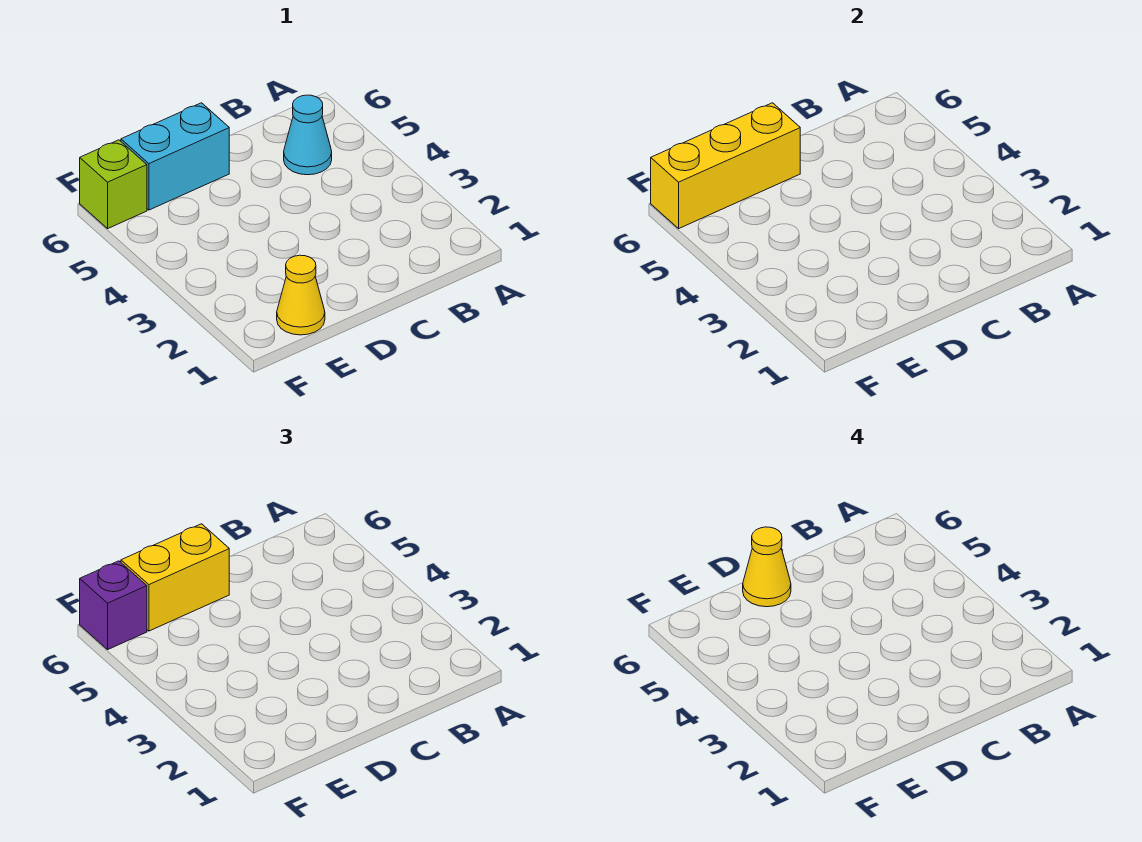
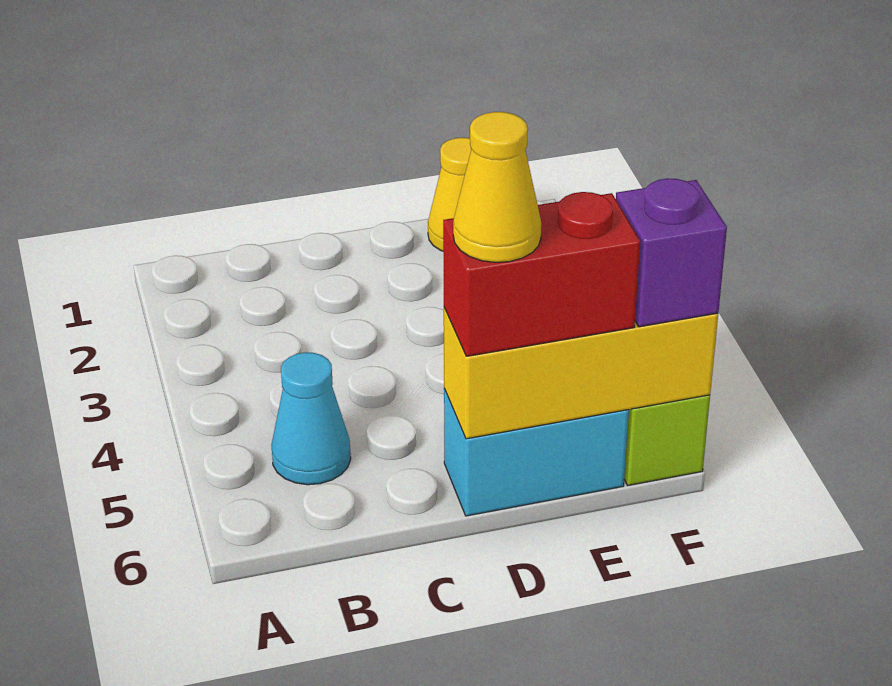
yellow 1x2 brick [121,524,229,631] -> red 1x2 brick [443,192,640,356]

